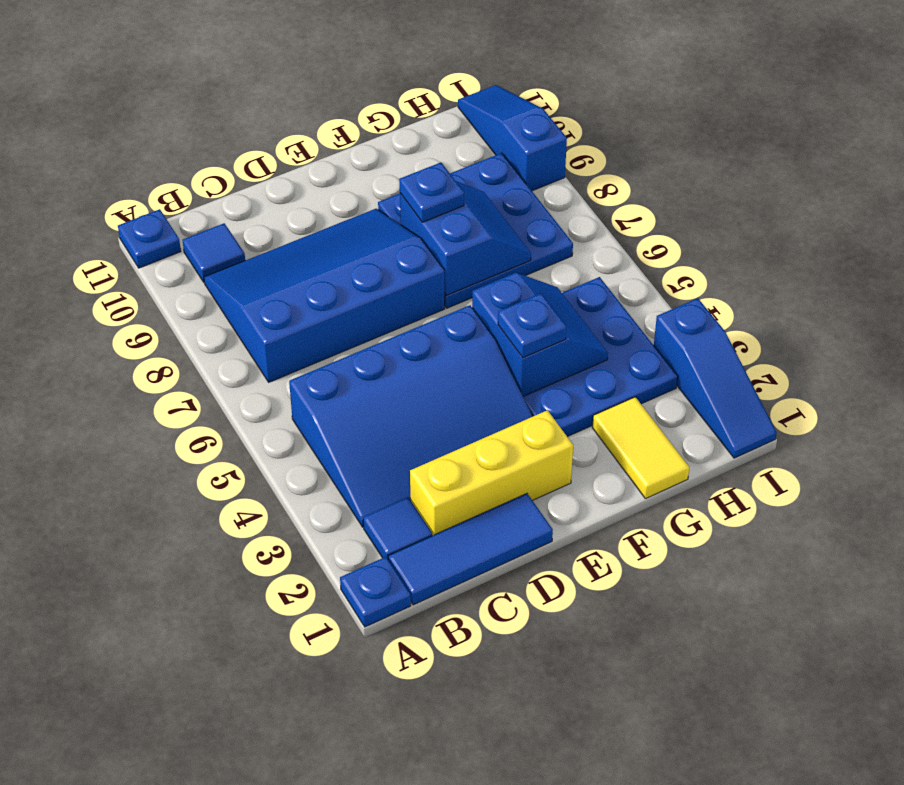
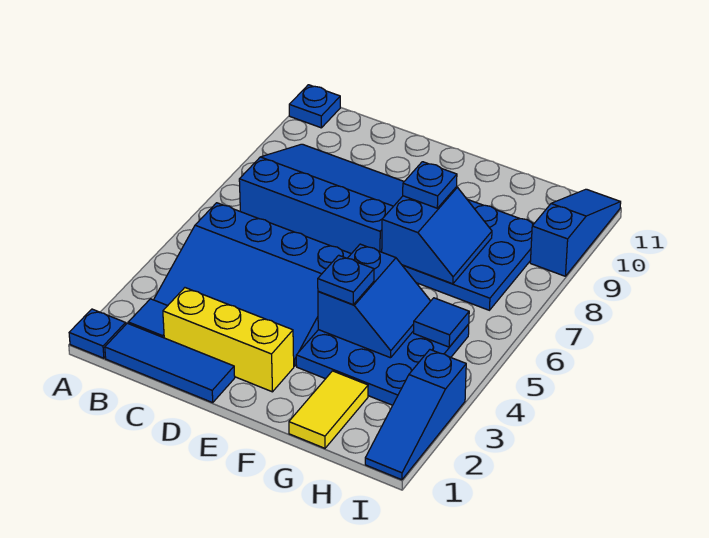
blue 1x1 tile [183,223,245,282] -> blue 1x1 tile moved to [414,298,469,347]

